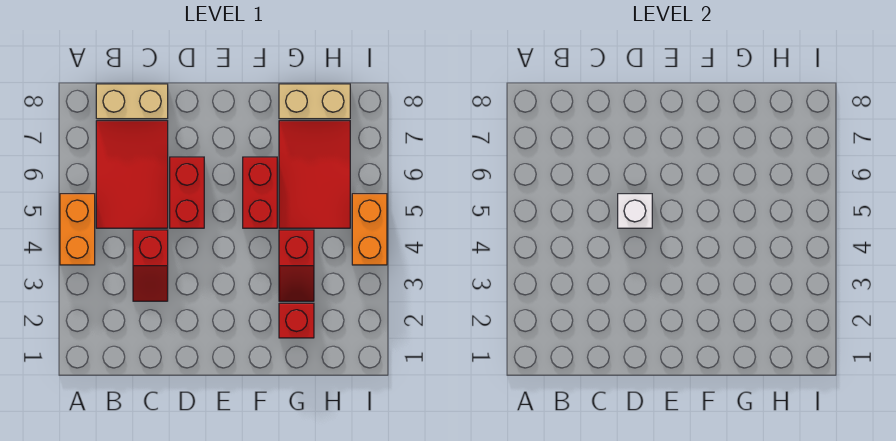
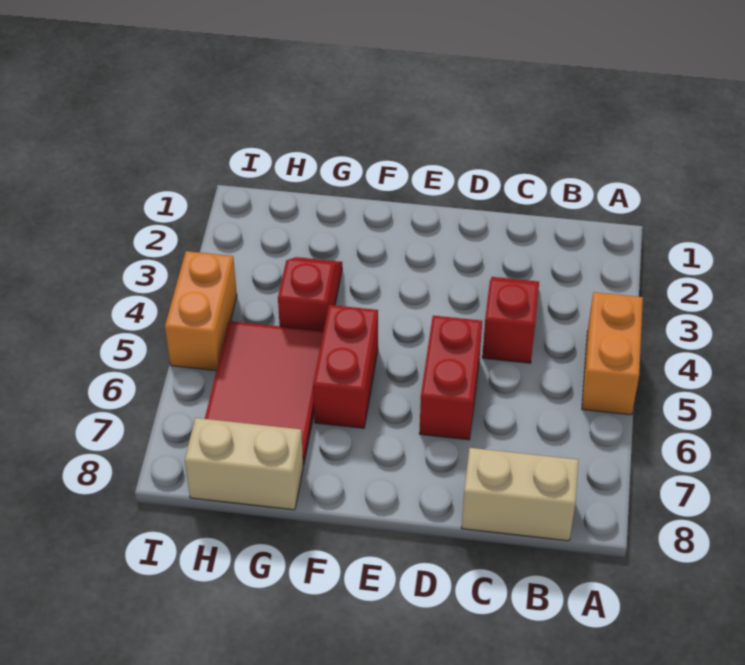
red 2x3 tile [96,121,168,228] -> none
white 1x1 brick [618,194,652,228] -> none
red 1x1 brick [279,303,314,338] -> none

